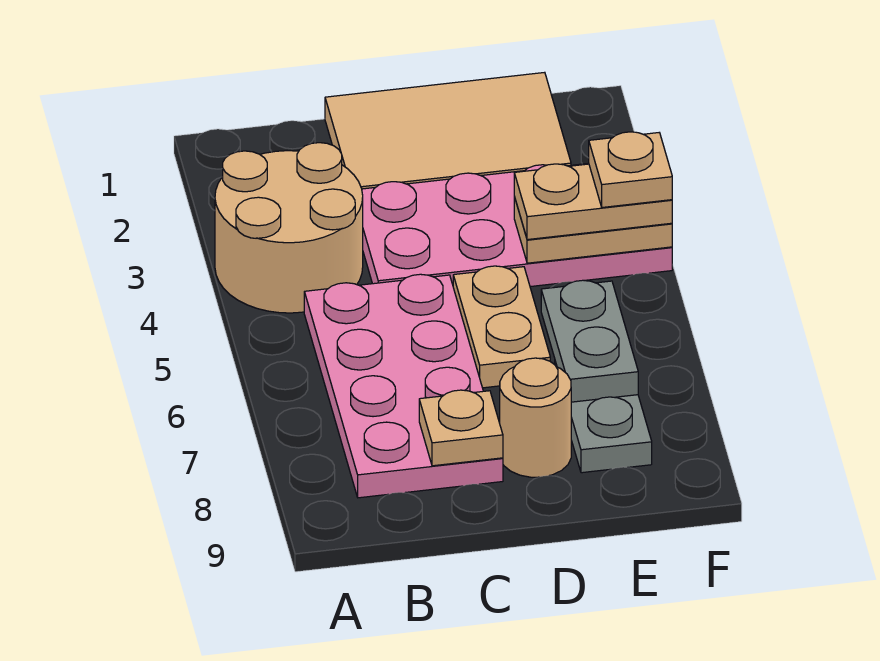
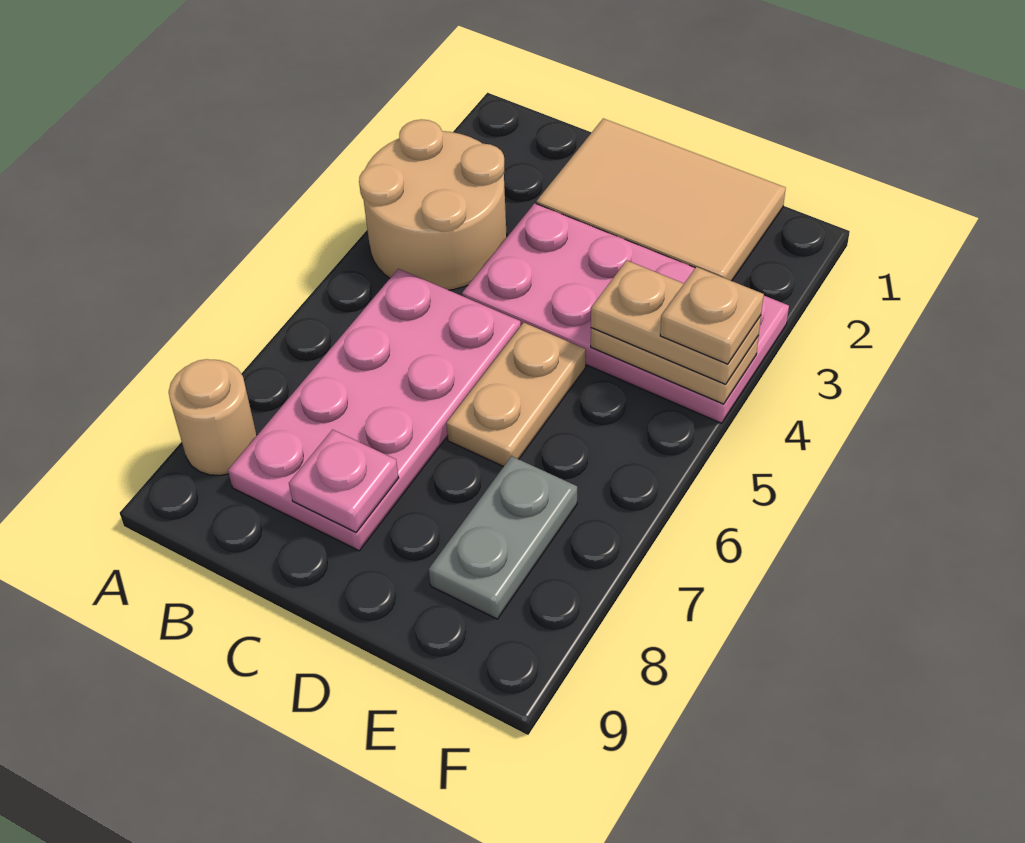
tan 1x1 plate [419,390,503,466] -> pink 1x1 plate [289,430,399,532]
tan 1x1 round brick [500,358,571,477] -> tan 1x1 round brick moved to [169,359,257,475]
grey 1x2 plate [541,280,638,402] -> none

